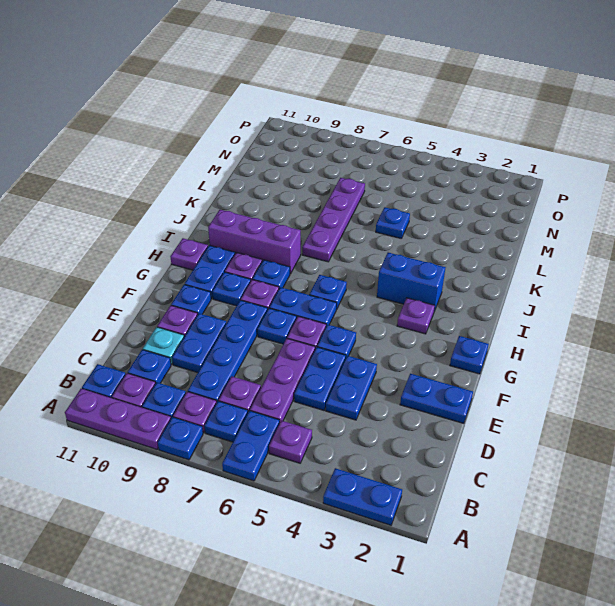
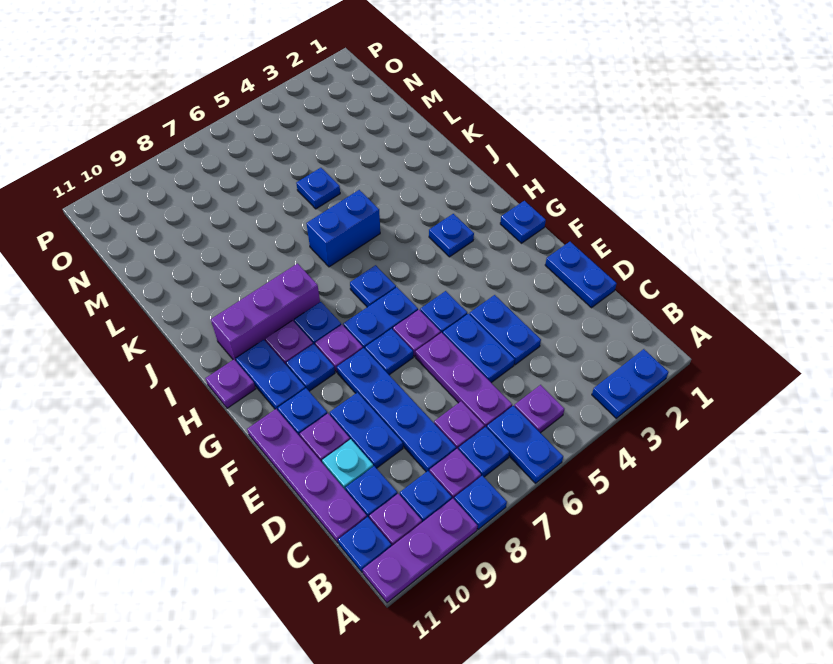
blue 1x2 plate [400,374,473,423] -> blue 1x2 plate turned to [545,242,617,308]
purple 1x1 plate [397,298,435,334] -> blue 1x1 plate [429,214,474,257]
blue 1x2 brick [377,253,446,311] -> blue 1x2 brick moved to [306,190,380,267]
purple 1x4 plate [302,178,365,262] -> purple 1x4 plate moved to [247,409,367,543]

